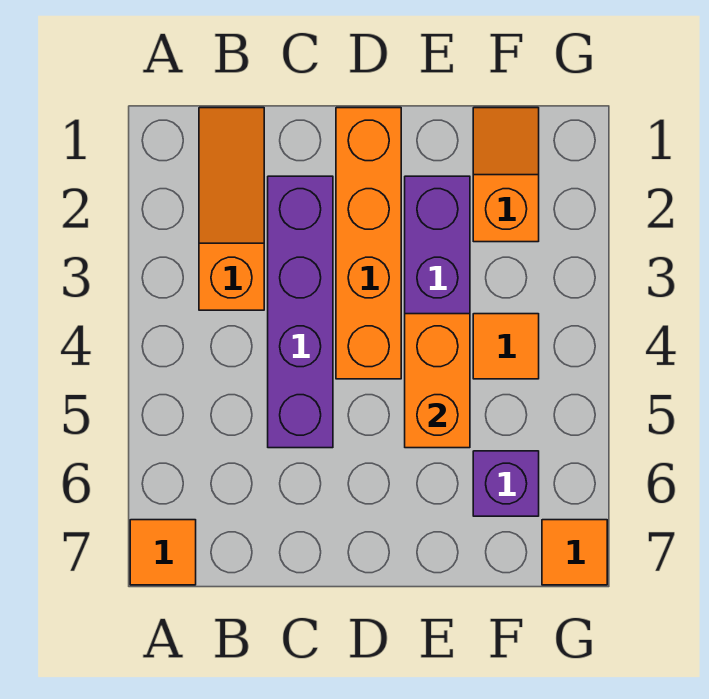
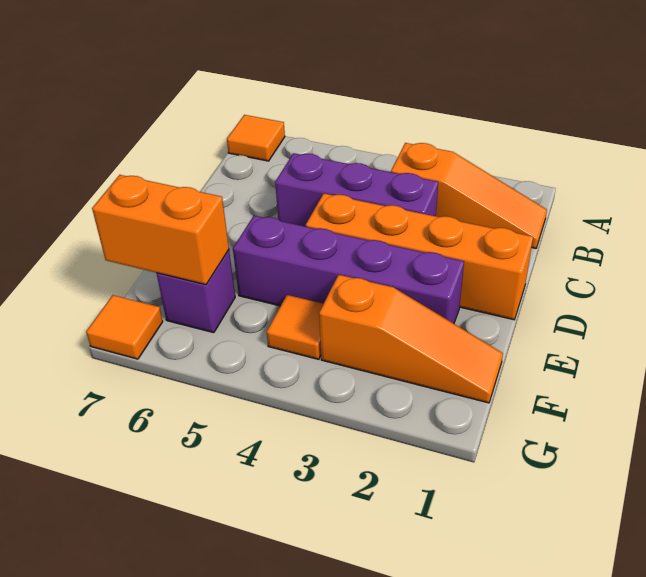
purple 1x4 brick [268,176,333,448] -> purple 1x3 brick [275,153,438,227]
orange 1x2 brick [405,314,470,448] -> orange 1x2 brick moved to [92,175,229,285]
orange 1x2 slope [473,108,539,242] -> orange 1x3 slope [319,275,503,403]

